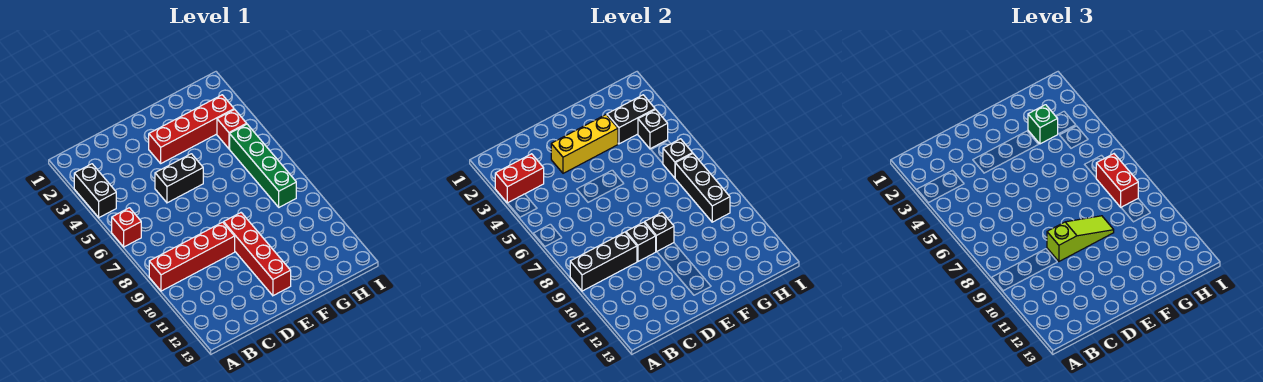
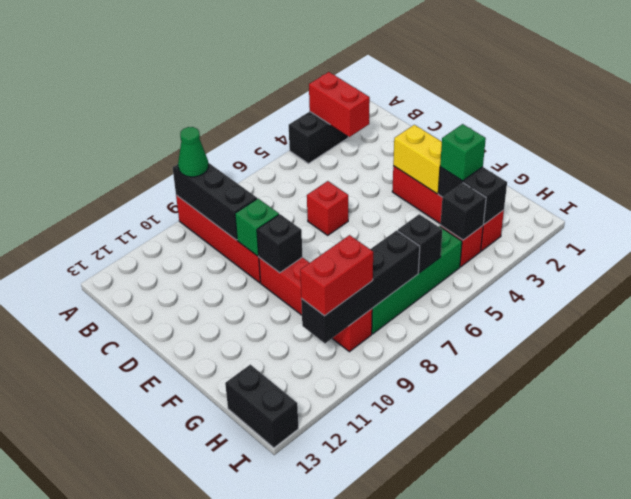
red 1x1 brick [112,208,141,247] -> red 1x1 brick moved to [307,181,348,235]
none -> green 1x1 cone [178,127,208,177]
yellow 1x3 brick [551,115,618,173] -> yellow 1x2 brick [393,125,442,194]
black 1x2 brick [155,154,203,203] -> black 1x2 brick moved to [225,365,298,448]
black 1x1 brick [626,222,656,262] -> green 1x1 brick [235,199,279,256]
lime 1x3 slope [1047,216,1114,261] -> none
red 1x4 brick [224,213,291,296] -> red 1x4 brick turned to [259,257,372,352]
black 1x3 brick [675,154,730,222] -> black 1x4 brick [301,231,420,343]
red 1x2 brick [1096,154,1138,207] -> red 1x2 brick moved to [300,235,373,316]

